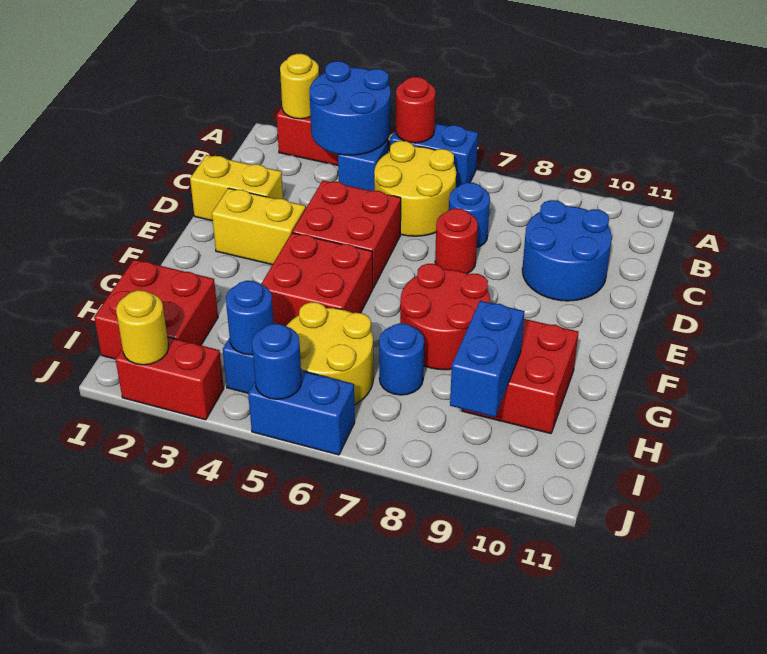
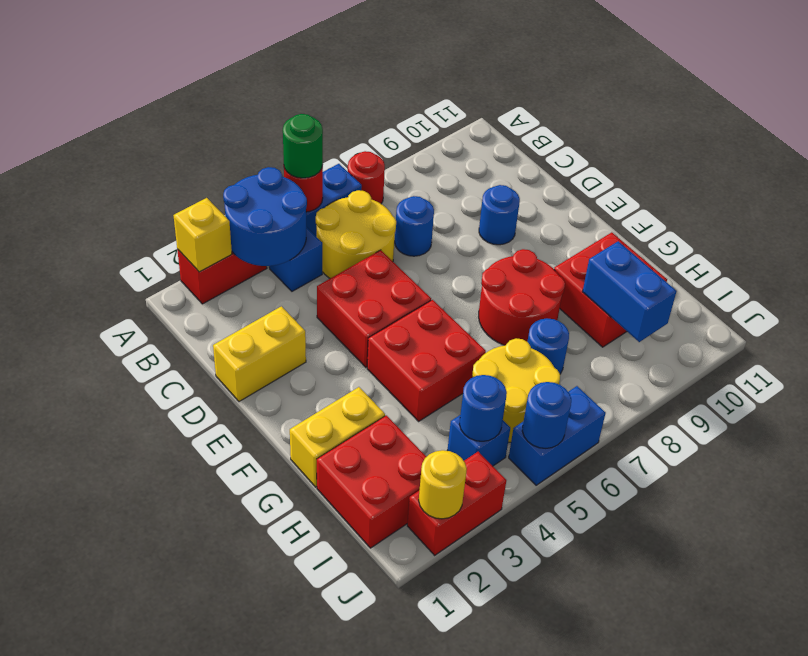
yellow 1x1 round brick [280,54,319,119] -> yellow 1x1 brick [173,198,232,272]
none -> green 1x1 round brick [283,114,323,178]
blue 2x2 round brick [522,200,612,301] -> blue 1x1 round brick [479,185,520,245]
red 1x1 round brick [435,208,478,274] -> red 1x1 round brick moved to [348,151,385,204]
yellow 1x2 brick [212,188,306,265] -> yellow 1x2 brick moved to [290,387,385,487]

